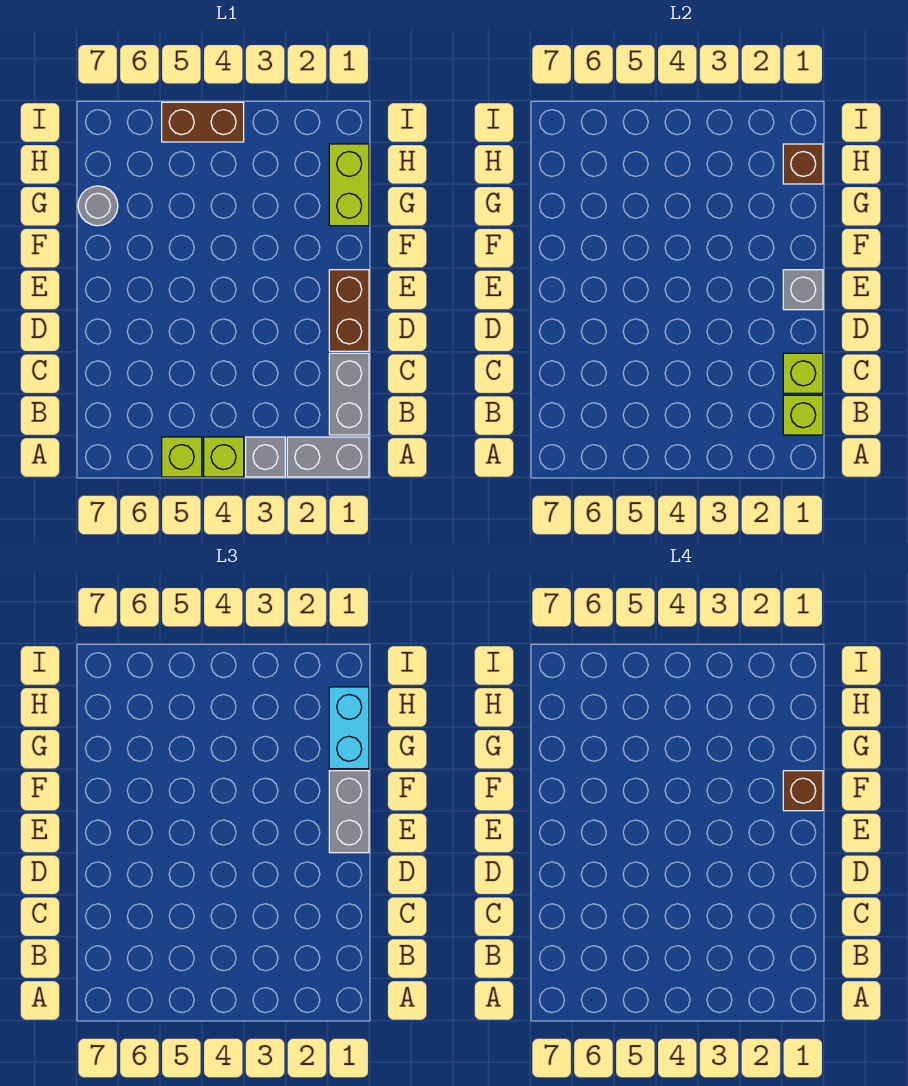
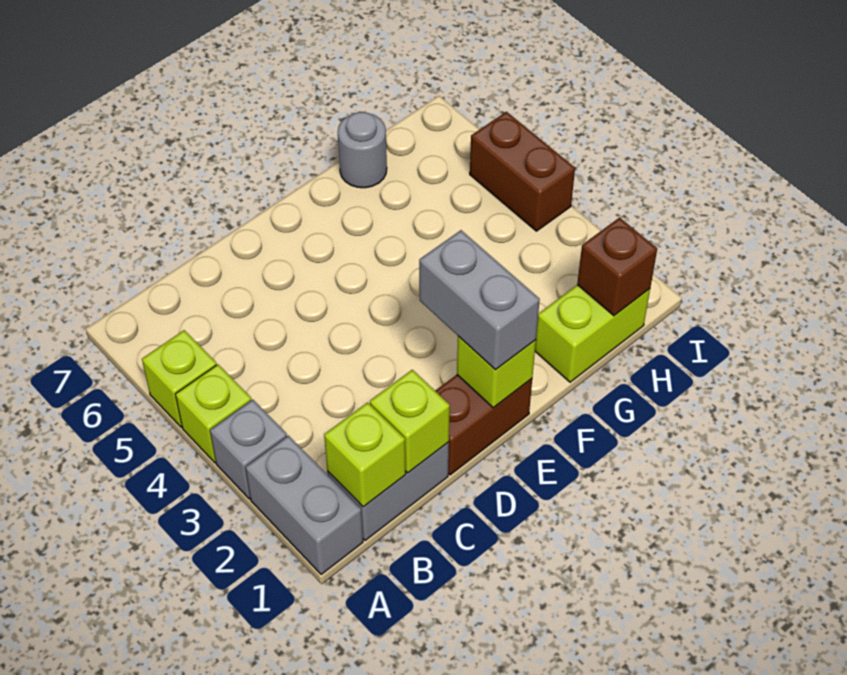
grey 1x1 brick [783,270,823,310] -> lime 1x1 brick [457,336,536,408]
grey 1x2 brick [329,771,369,853] -> grey 1x2 brick turned to [419,230,540,370]
brown 1x1 brick [783,771,823,811] -> none
cyan 1x2 brick [329,687,369,769] -> none

